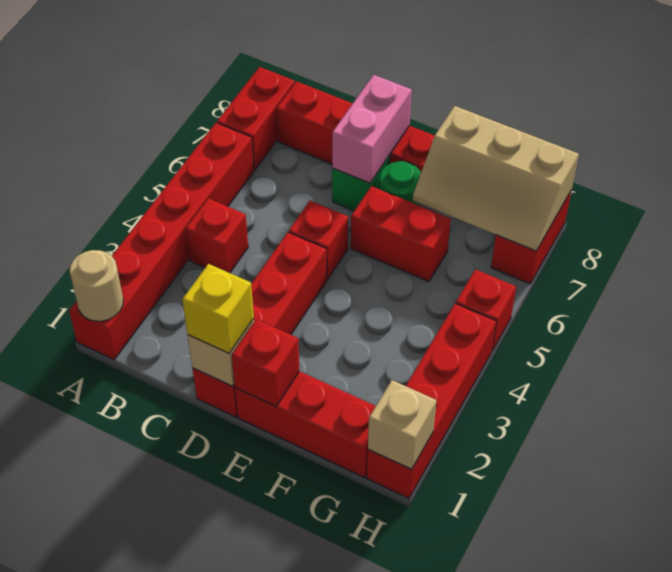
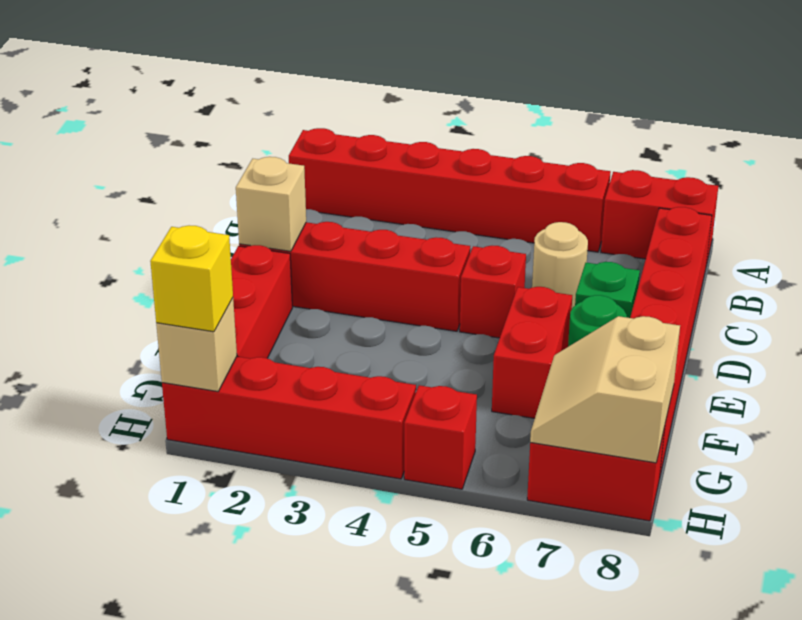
tan 1x1 round brick [69,250,123,321] -> tan 1x1 round brick moved to [532,222,588,308]
red 1x1 brick [186,198,248,273] -> none
yellow 1x1 brick [182,264,254,353] -> yellow 1x1 brick moved to [150,225,233,332]
pink 1x2 brick [332,75,412,183] -> none
red 1x1 brick [232,319,299,406] -> none
tan 2x3 slope [413,106,579,251] -> tan 2x2 slope [530,316,680,463]

